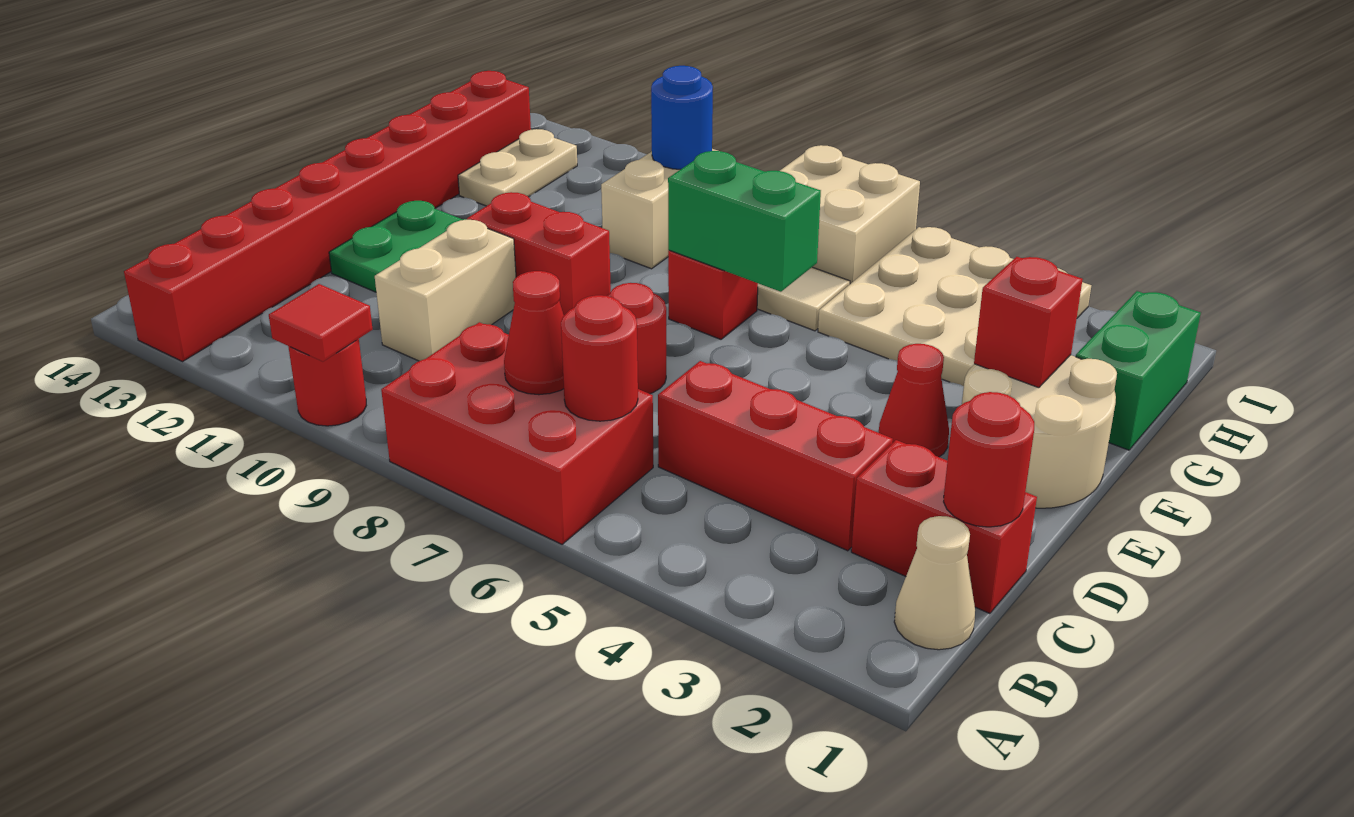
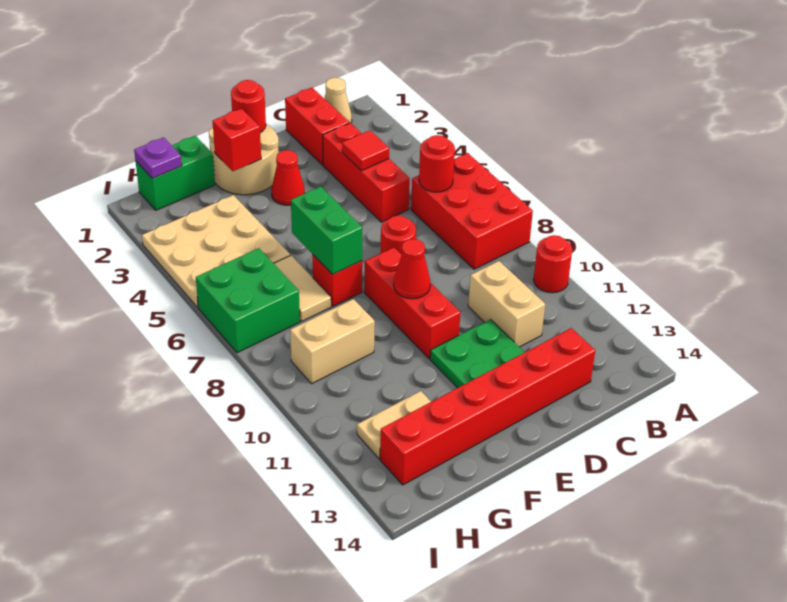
red 1x1 tile [269,284,373,362] -> red 1x1 tile moved to [342,130,389,171]
red 1x8 brick [124,71,531,361] -> red 1x6 brick [380,328,595,485]
red 1x1 cone [504,271,564,395] -> red 1x1 cone moved to [394,239,430,299]
red 1x1 round brick [944,392,1034,527] -> red 1x1 round brick moved to [231,80,266,133]
tan 1x2 brick [375,220,516,361] -> tan 1x2 brick turned to [468,261,545,347]
red 1x2 brick [467,192,611,315] -> red 1x3 brick [364,247,460,359]
none -> purple 1x1 plate [134,137,182,178]
tan 2x2 brick [780,145,920,284] -> green 2x2 brick [196,248,300,353]
blue 1x1 round brick [651,66,713,169] -> none

